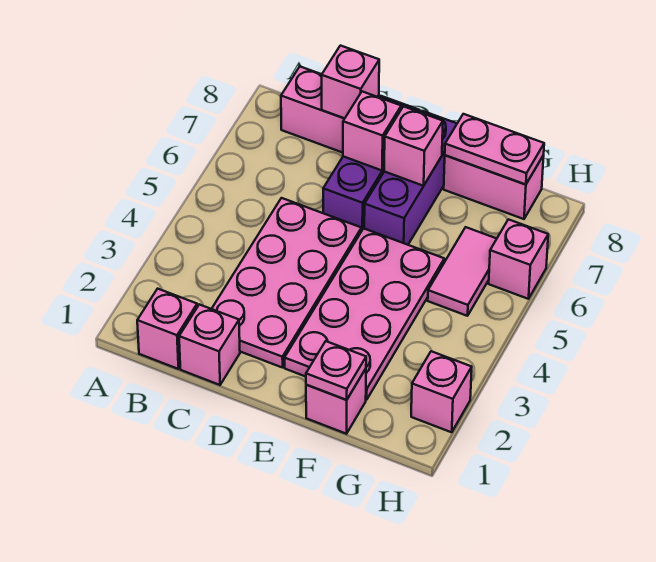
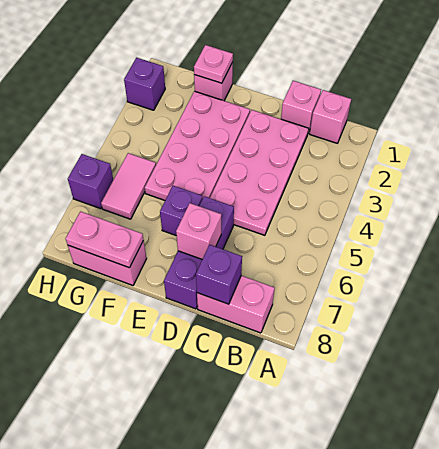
pink 1x1 brick [322,46,379,119] -> purple 1x1 brick [196,245,242,304]
purple 1x3 brick [364,111,457,245] -> purple 1x1 brick [160,186,203,235]
pink 1x1 brick [384,106,443,186] -> none
pink 1x1 brick [411,351,472,432] -> purple 1x1 brick [124,58,165,110]
pink 1x1 brick [489,219,548,299] -> purple 1x1 brick [68,154,113,209]

